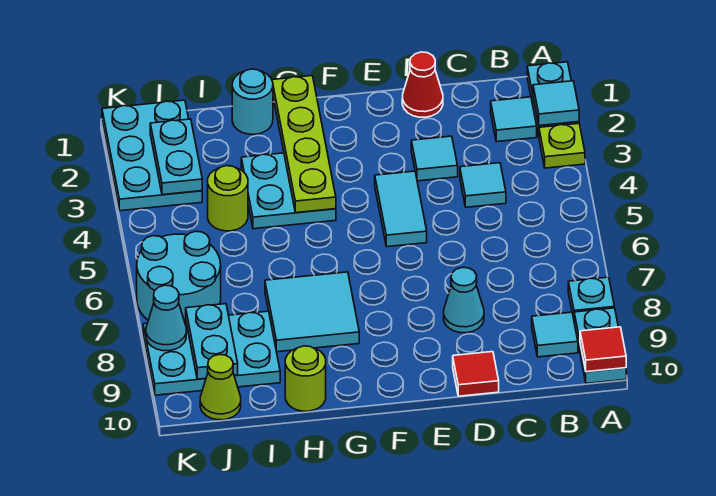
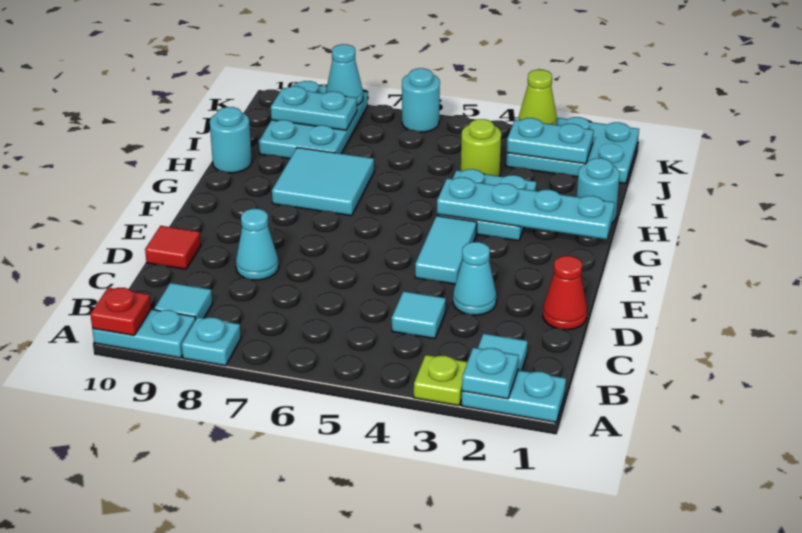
cyan 1x1 tile [533,81,579,126] -> cyan 1x1 plate [462,347,519,399]
red 1x1 tile [580,327,626,372] -> red 1x1 plate [90,288,151,335]
cyan 1x1 tile [411,136,458,181] -> cyan 1x1 cone [453,242,496,315]
cyan 1x2 tile [375,171,427,247] -> cyan 1x2 tile turned to [415,216,477,284]
lime 1x4 plate [272,76,336,213] -> cyan 1x4 plate [437,177,615,239]
lime 1x1 round brick [285,346,326,411] -> cyan 1x1 round brick [210,107,252,173]
cyan 2x2 round brick [137,231,221,320] -> cyan 1x1 round brick [402,68,440,132]
lime 1x1 cone [200,355,241,420] -> lime 1x1 cone moved to [519,70,557,125]

